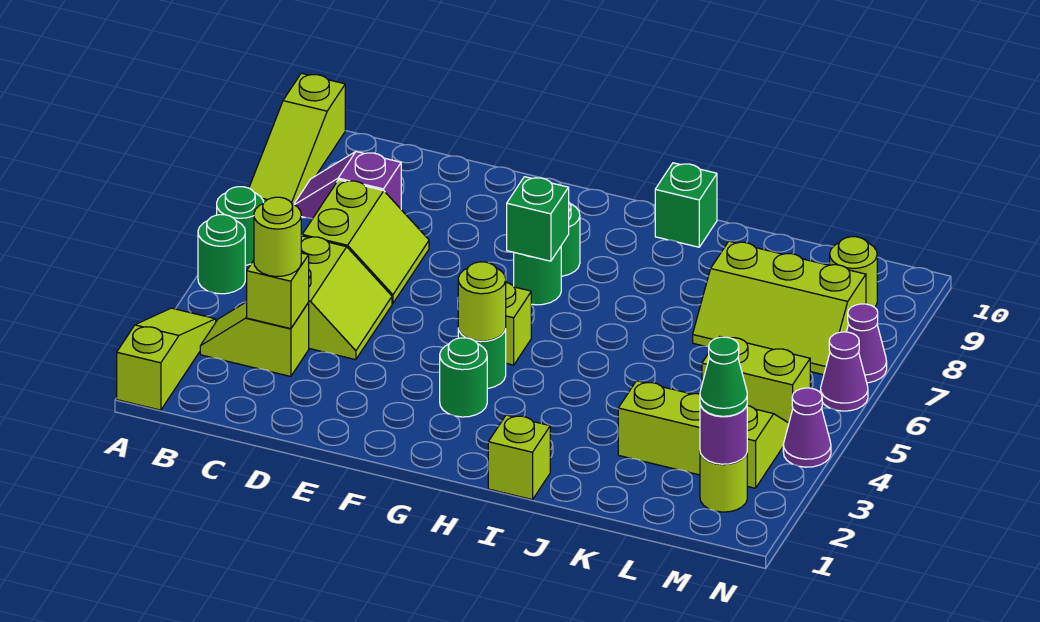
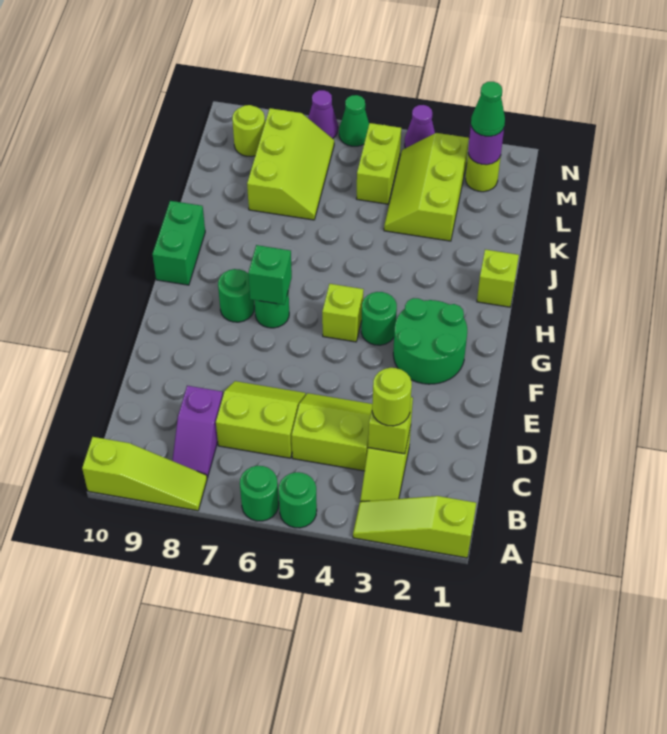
green 1x1 round brick [440,338,487,417] -> green 2x2 round brick [393,298,467,384]
lime 1x1 round brick [458,262,506,341] -> none
green 1x1 brick [655,163,717,247] -> green 1x2 brick [152,201,205,285]
purple 1x1 cone [821,332,868,411] -> green 1x1 cone [339,95,369,146]

